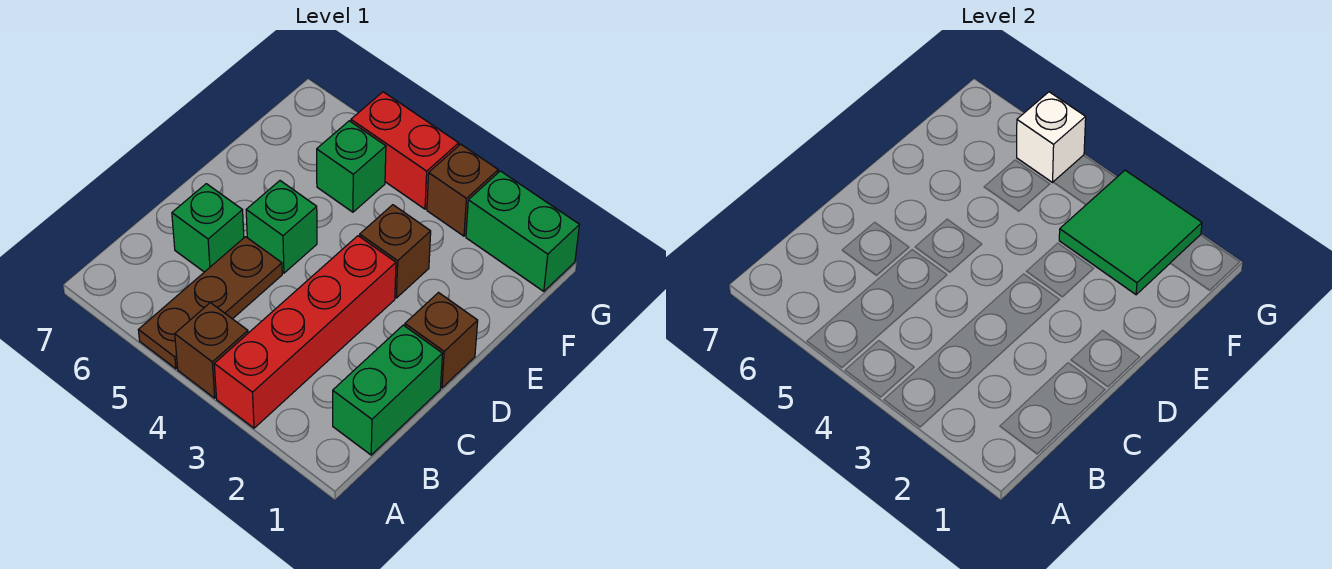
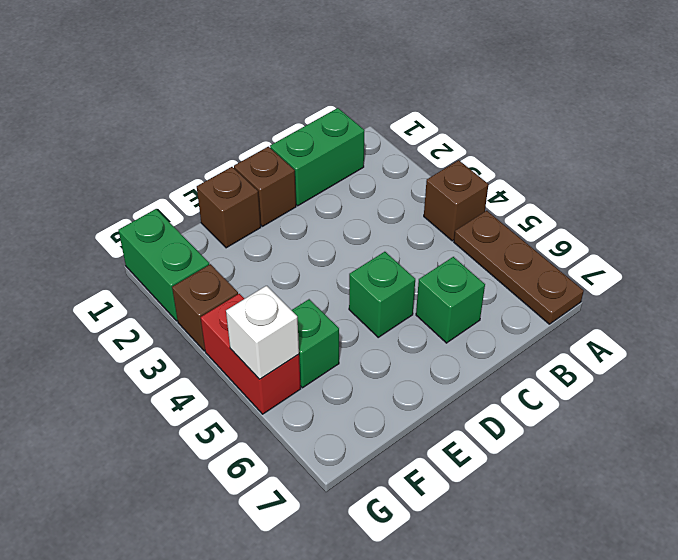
red 1x4 brick [214,236,396,428] -> none
brown 1x3 plate [138,237,282,369] -> brown 1x3 plate turned to [454,211,584,324]
brown 1x1 brick [360,205,431,298] -> brown 1x1 brick moved to [197,167,261,248]
green 2x2 tile [1059,170,1202,295] -> none

